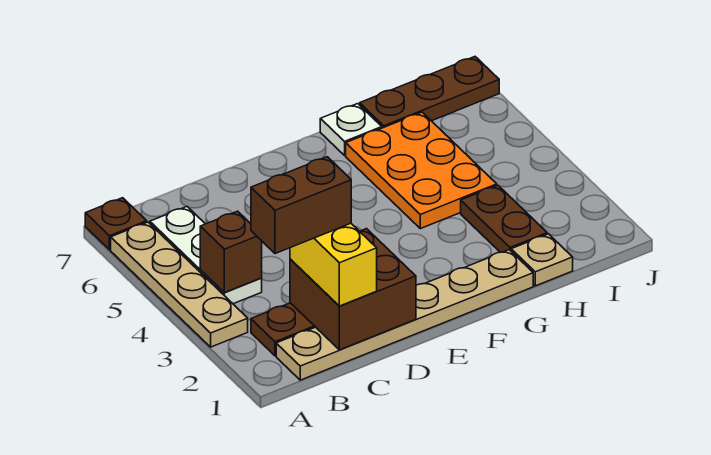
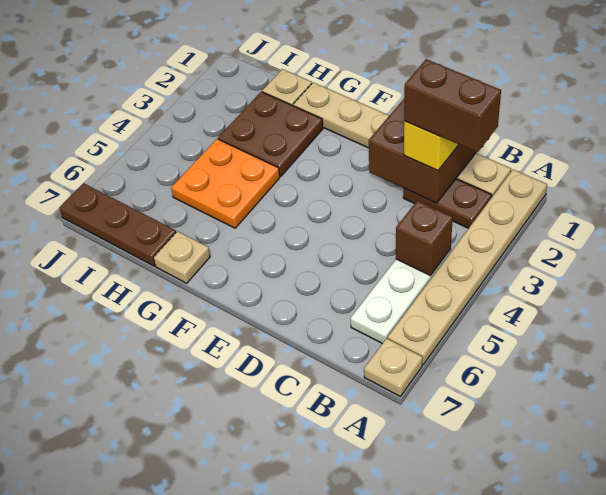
tan 1x4 plate [111,222,248,347] -> tan 1x6 plate [388,169,547,364]
brown 1x1 plate [85,198,147,250] -> tan 1x1 plate [364,338,423,396]
orange 2x3 plate [346,112,497,229] -> orange 2x2 plate [171,139,280,228]
white 1x1 plate [320,104,382,155] -> tan 1x1 plate [154,231,210,283]
brown 1x2 plate [461,185,547,252] -> brown 2x2 plate [218,92,323,177]

